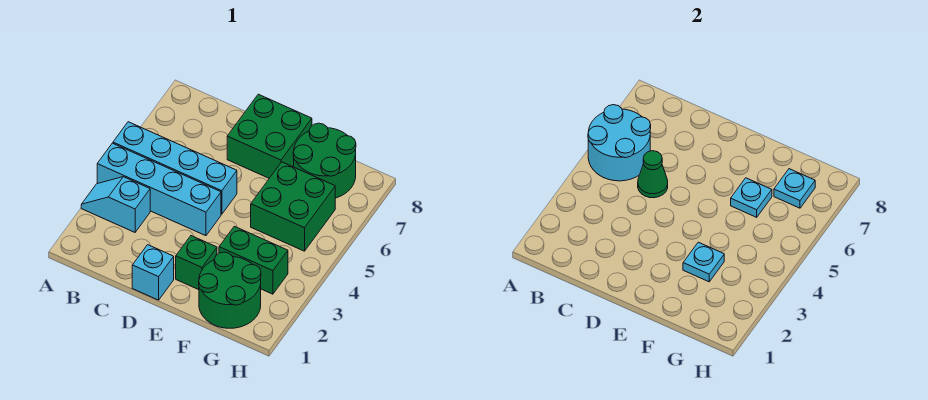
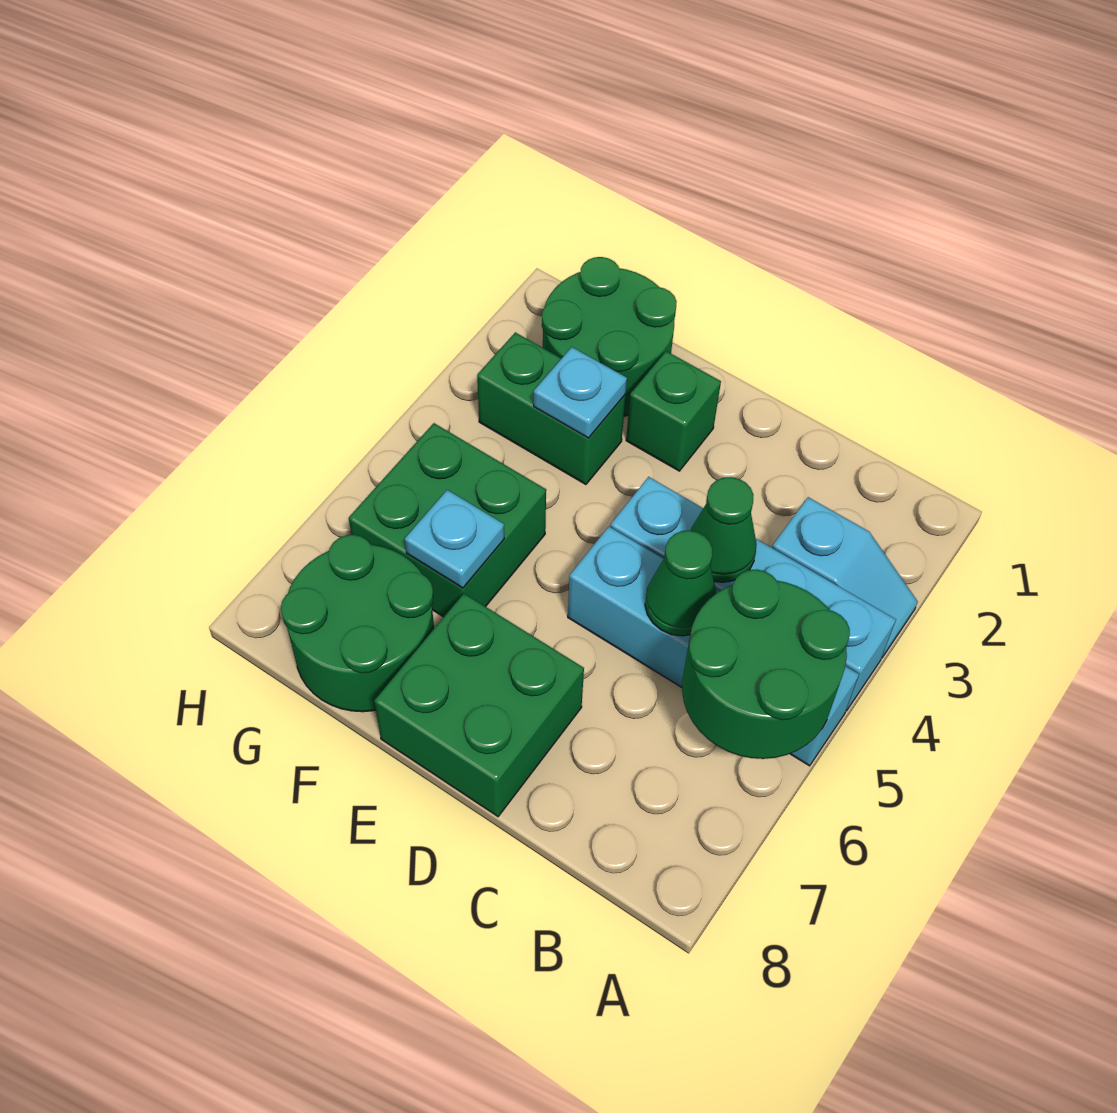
cyan 2x2 round brick [588,105,651,181] -> green 2x2 round brick [682,569,850,759]
none -> green 1x1 cone [690,477,757,582]
cyan 1x1 brick [132,245,174,300] -> none
cyan 1x1 plate [774,169,815,208] -> none

